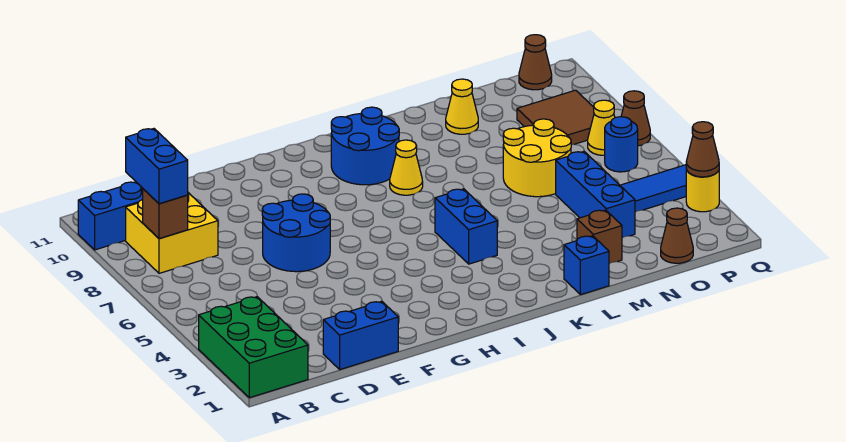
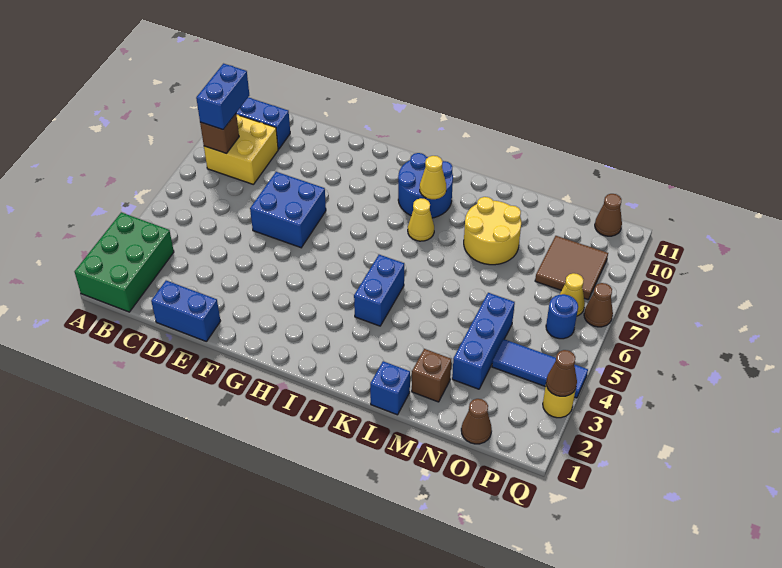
blue 2x2 round brick [262,194,330,272] -> blue 2x2 brick [250,172,326,248]
yellow 2x2 round brick [503,119,571,197] -> yellow 2x2 round brick moved to [464,197,521,265]
yellow 1x1 cone [446,79,478,134] -> yellow 1x1 cone moved to [420,156,446,199]

